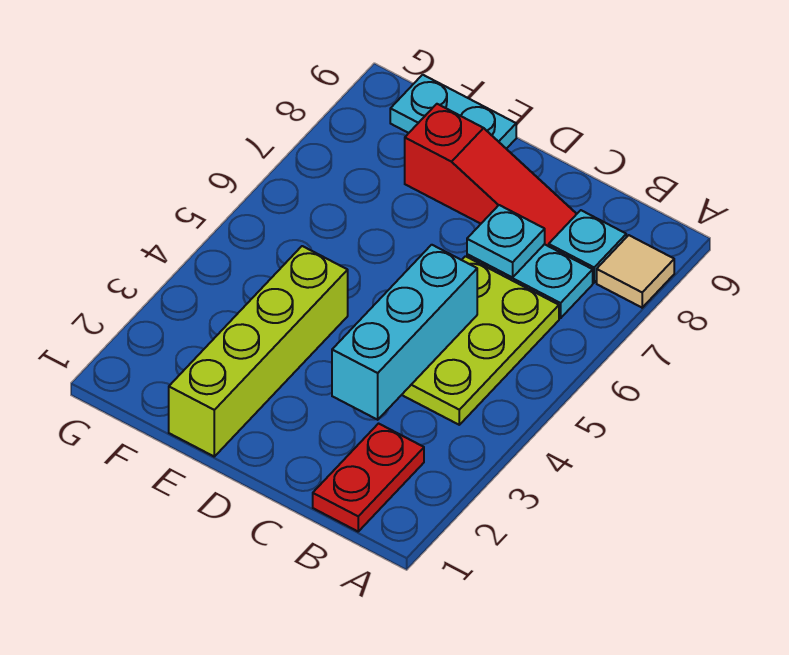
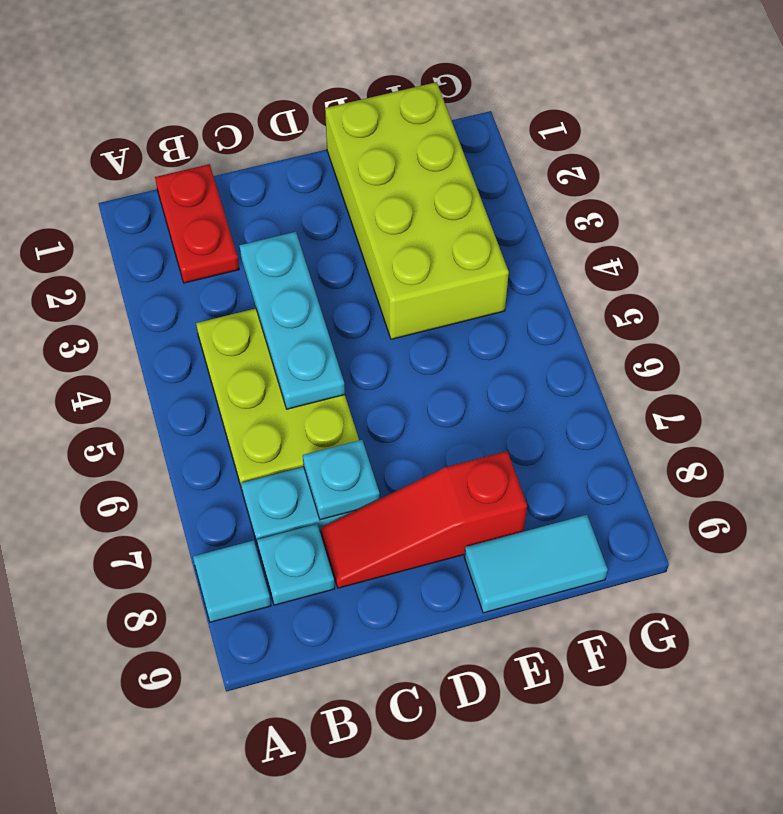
tan 1x1 tile [597,235,674,308] -> cyan 1x1 tile [193,540,271,622]
cyan 1x3 brick [332,245,477,420] -> cyan 1x3 plate [240,232,345,409]
lime 1x4 brick [169,246,348,456] -> lime 2x4 brick [325,82,509,339]
cyan 1x2 plate [390,75,516,149] -> cyan 1x2 tile [464,515,608,613]

